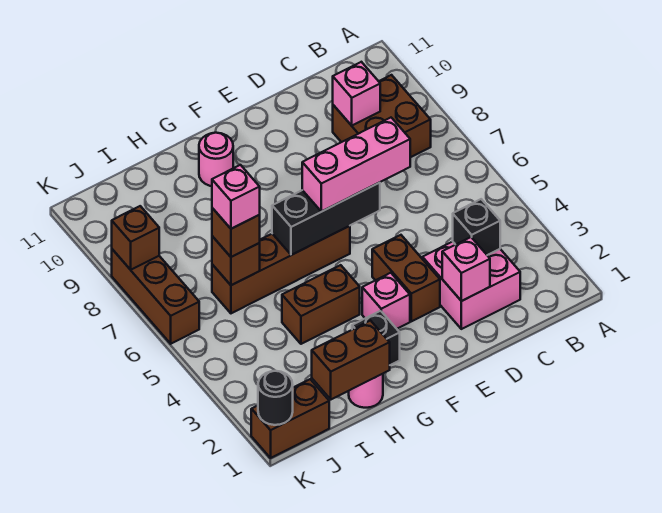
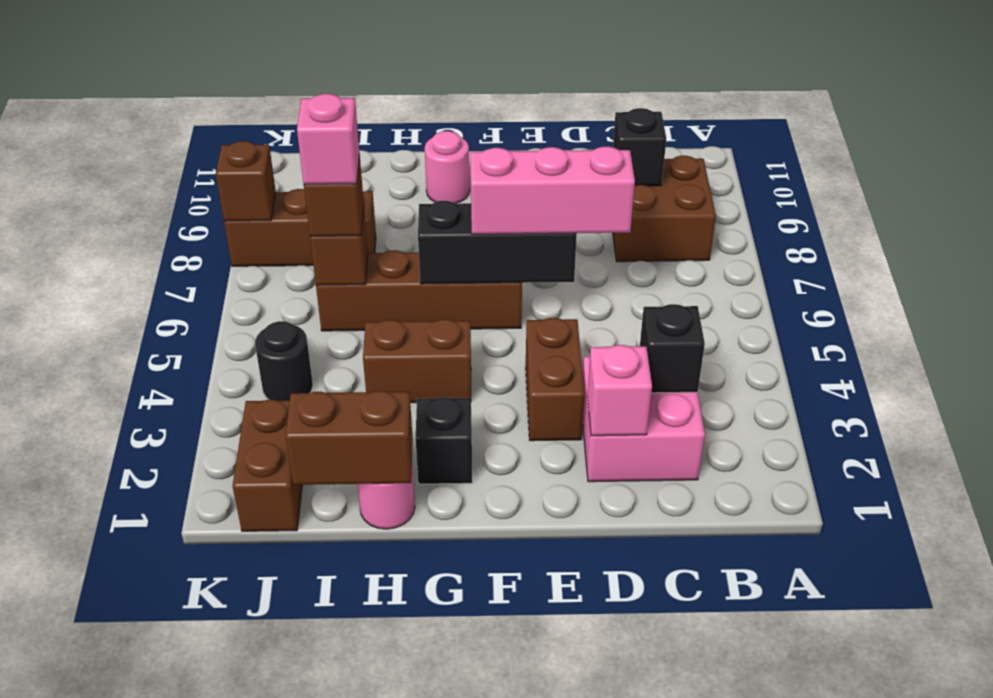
pink 1x1 brick [333,62,380,126] -> black 1x1 brick [613,108,666,186]
pink 1x1 brick [362,273,410,329] -> none
brown 1x2 brick [251,379,329,458] -> brown 1x2 brick turned to [233,400,302,531]
black 1x1 round brick [258,371,293,425] -> black 1x1 round brick moved to [255,321,313,401]
brown 1x3 brick [112,249,199,344] -> brown 1x3 brick turned to [224,189,376,267]

